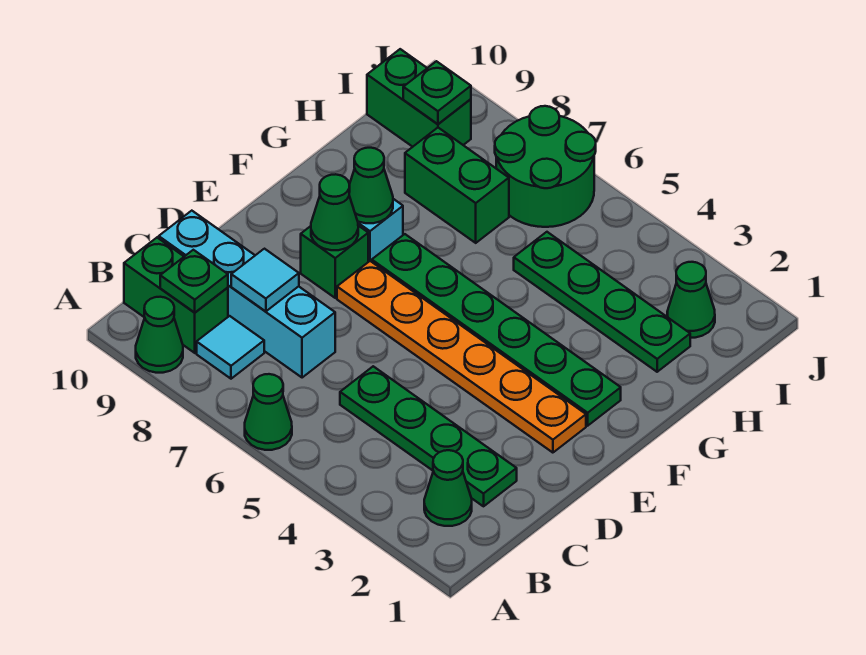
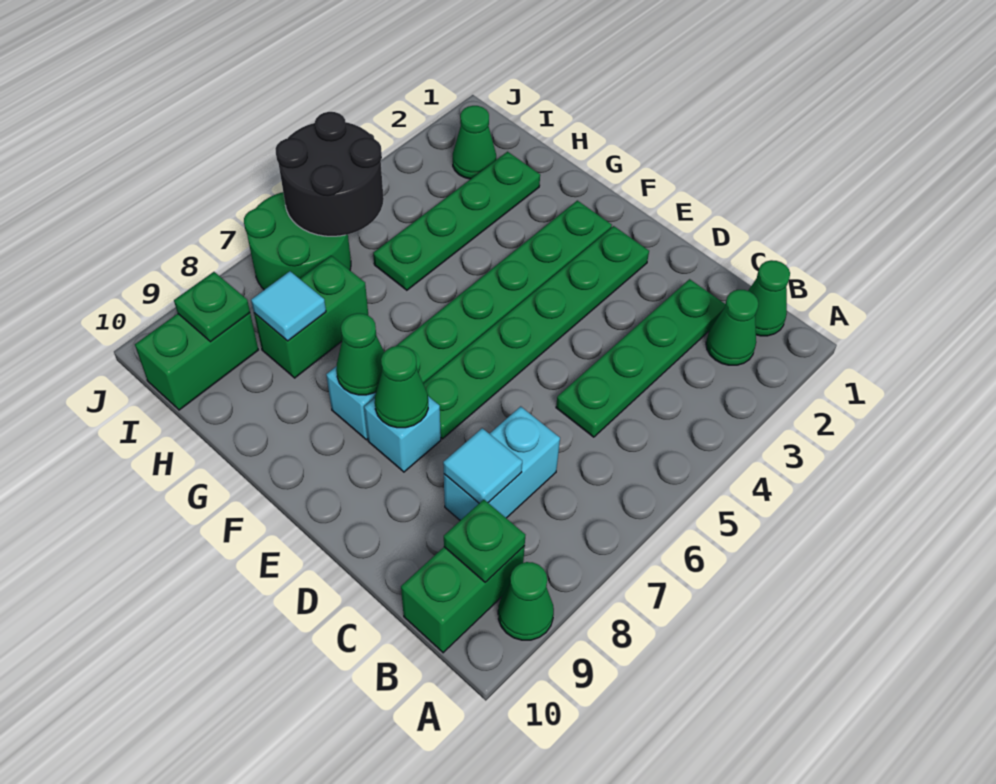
green 1x1 cone [245,374,292,450] -> green 1x1 cone moved to [748,260,790,336]
cyan 1x1 tile [197,316,264,379] -> cyan 1x1 tile moved to [251,271,326,341]
cyan 1x4 brick [159,211,335,378] -> cyan 1x2 brick [444,406,560,520]
orange 1x6 plate [337,261,586,453] -> green 1x6 plate [423,226,649,439]
green 1x1 brick [301,226,368,298] -> cyan 1x1 brick [364,396,441,472]
none -> black 2x2 round brick [275,112,384,236]

